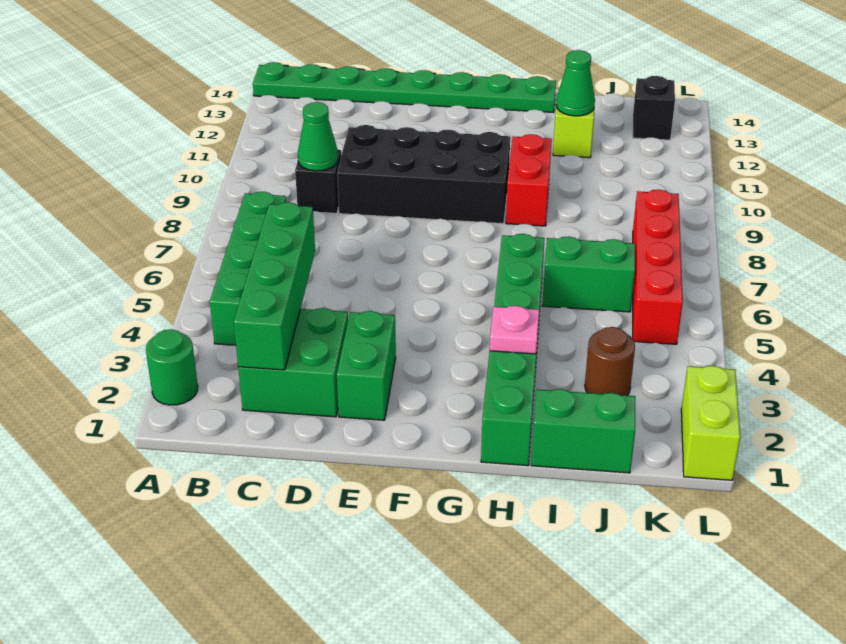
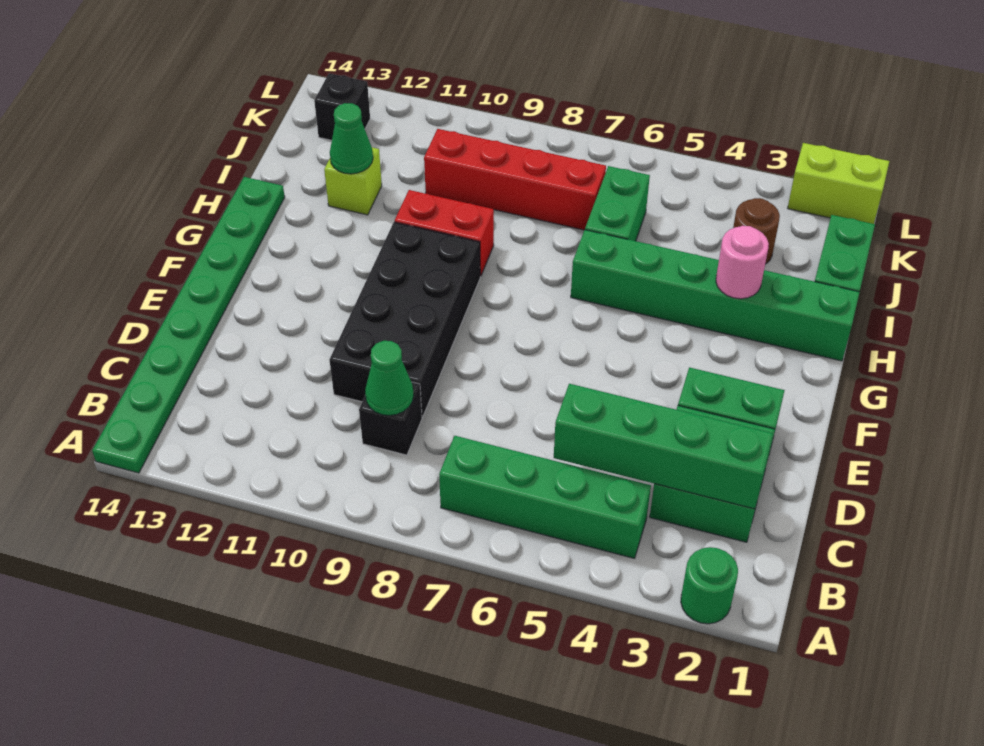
pink 1x1 plate [490,306,539,354] -> pink 1x1 round brick [716,226,769,299]
red 1x4 brick [633,190,683,344] -> red 1x4 brick moved to [424,129,606,230]

